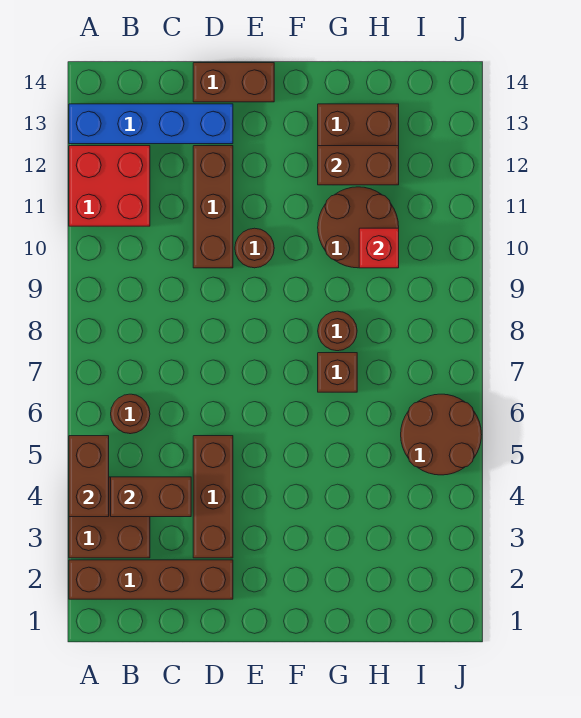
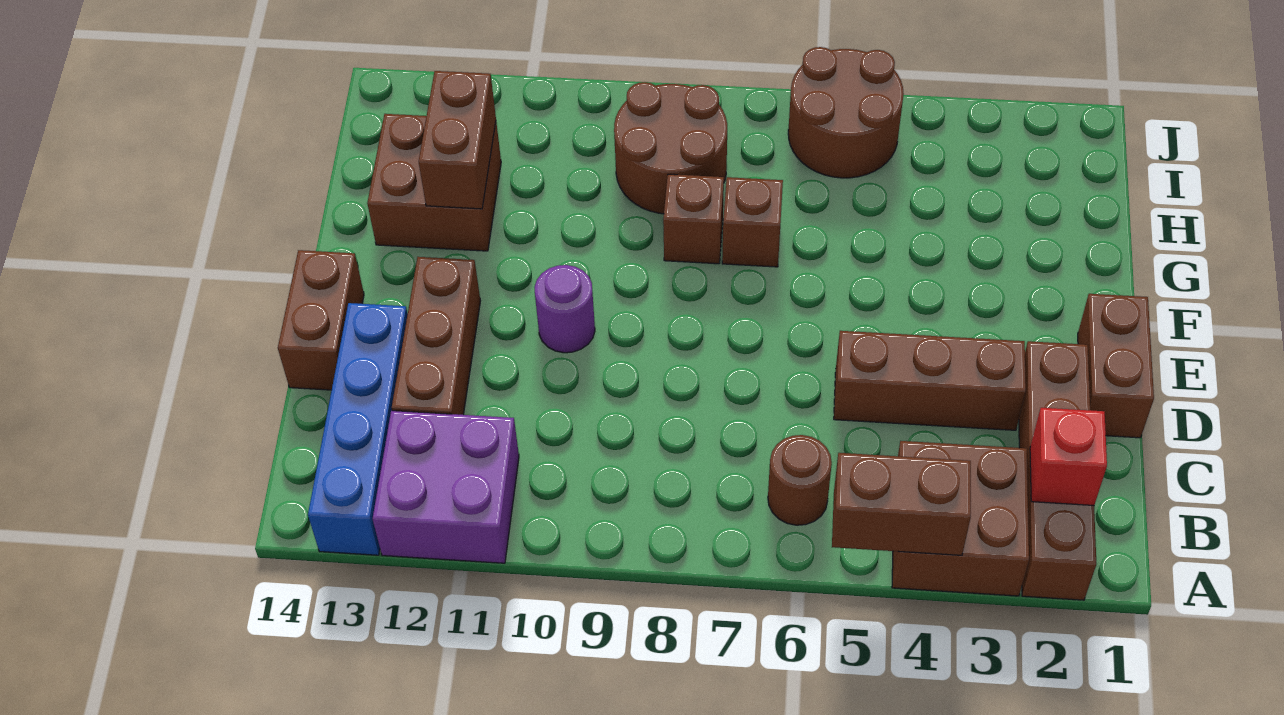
red 2x2 brick [69,146,150,226] -> purple 2x2 brick [373,411,519,563]
brown 1x2 brick [111,477,191,517] -> brown 1x2 brick moved to [1078,294,1154,438]
brown 1x3 brick [193,146,233,268] -> brown 1x3 brick turned to [392,257,480,415]
brown 1x1 round brick [235,228,274,268] -> purple 1x1 round brick [534,265,595,353]
brown 1x1 round brick [318,311,357,351] -> brown 1x1 brick [663,174,724,264]
brown 2x2 round brick [318,187,399,268] -> brown 2x2 round brick moved to [614,82,727,214]
red 1x1 brick [359,228,399,268] -> red 1x1 brick moved to [1030,408,1107,505]

